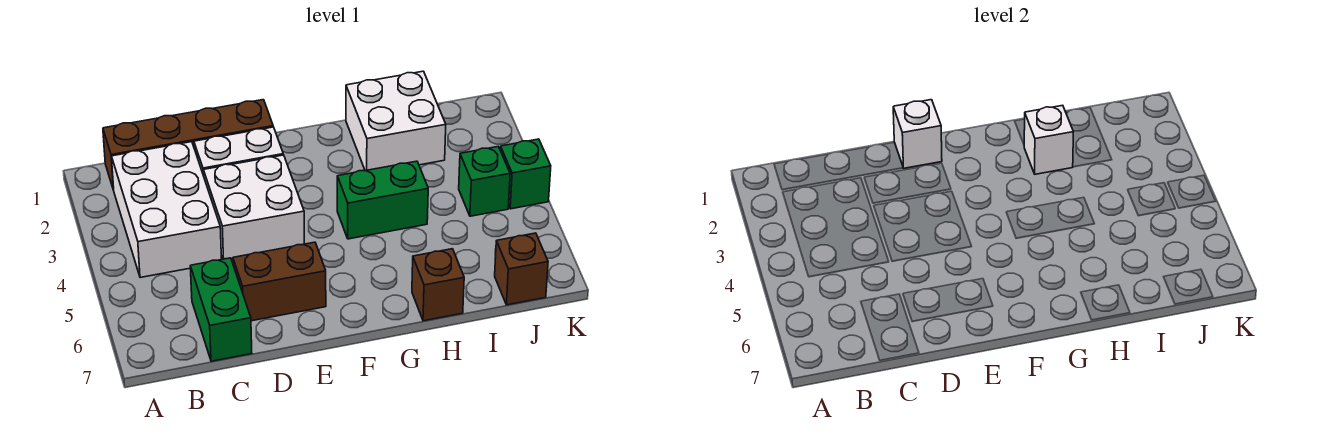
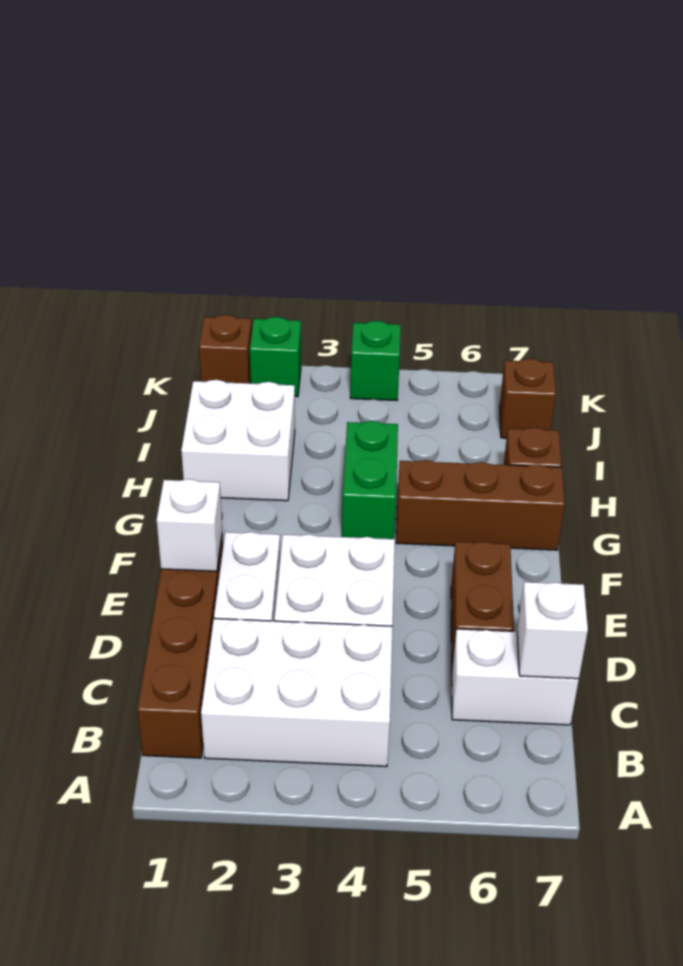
green 1x2 brick [190,258,252,361] -> white 1x2 brick [452,629,579,725]
none -> brown 1x3 brick [396,460,565,550]
white 1x1 brick [1024,105,1073,174] -> white 1x1 brick moved to [517,582,588,679]
green 1x1 brick [459,147,510,216] -> green 1x1 brick moved to [250,317,301,397]
none -> brown 1x1 brick [199,315,252,383]

